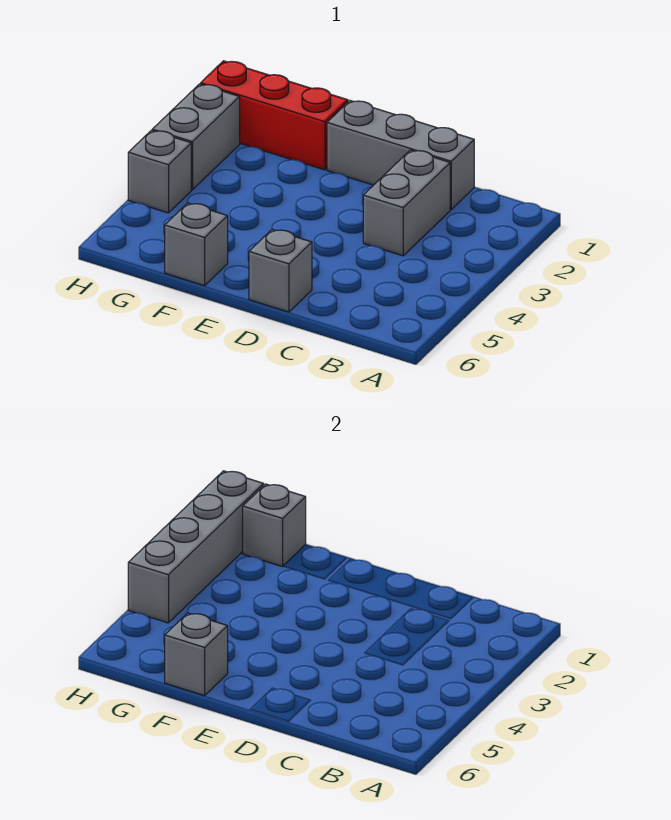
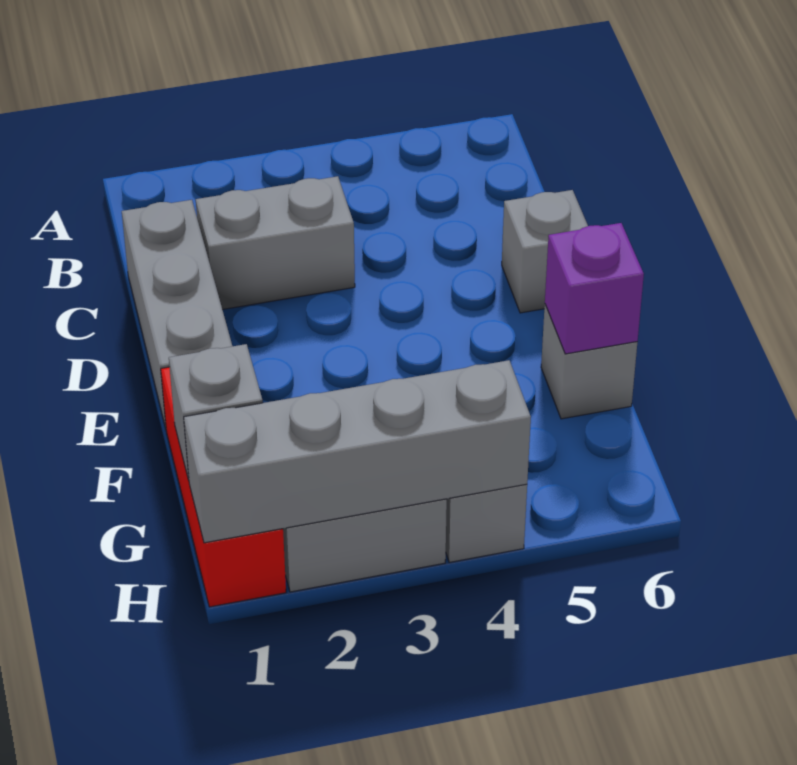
grey 1x1 brick [165,613,228,696] -> purple 1x1 brick [545,223,644,354]

